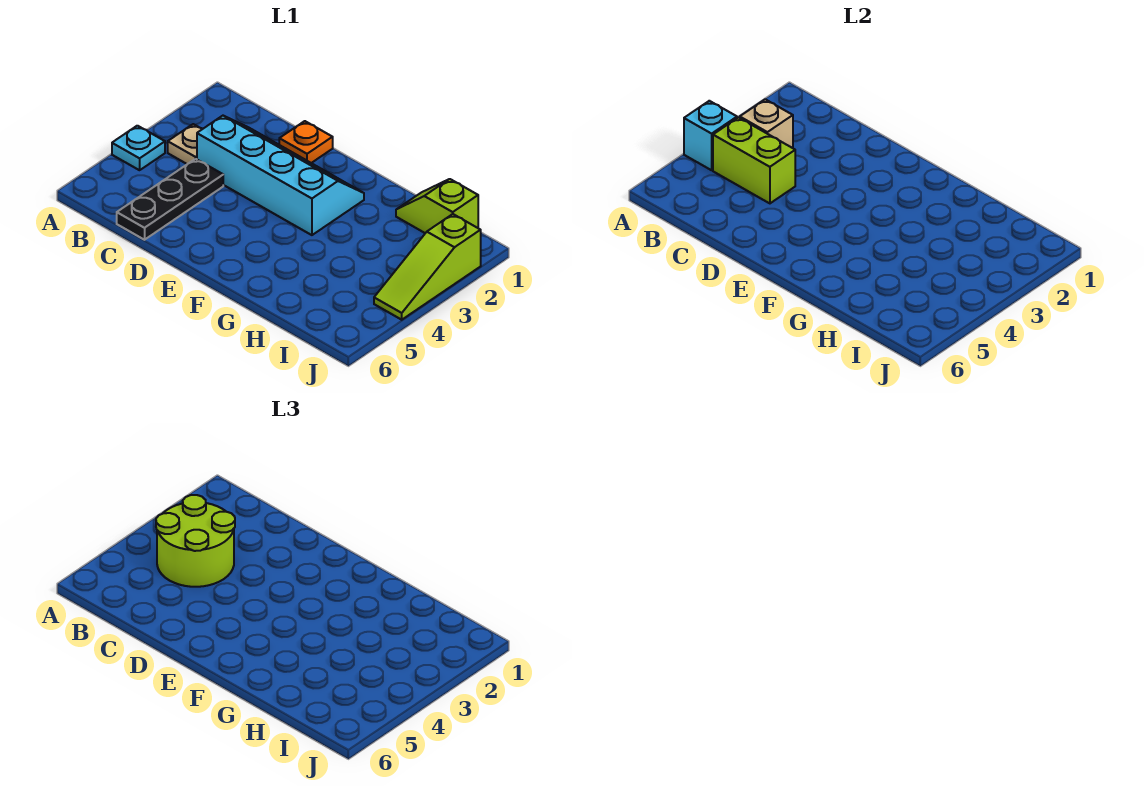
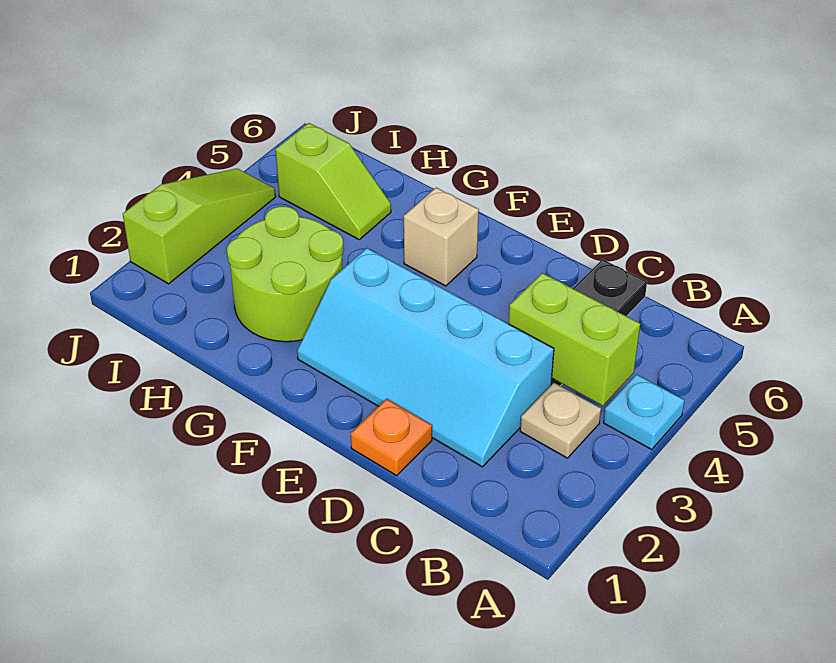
cyan 1x1 brick [684,101,737,170] -> none
tan 1x1 brick [740,99,793,148] -> tan 1x1 brick moved to [404,188,479,286]
lime 2x2 round brick [156,495,235,587] -> lime 2x2 round brick moved to [227,206,344,342]
lime 1x2 slope [396,179,478,233] -> lime 1x2 slope moved to [276,123,391,239]

